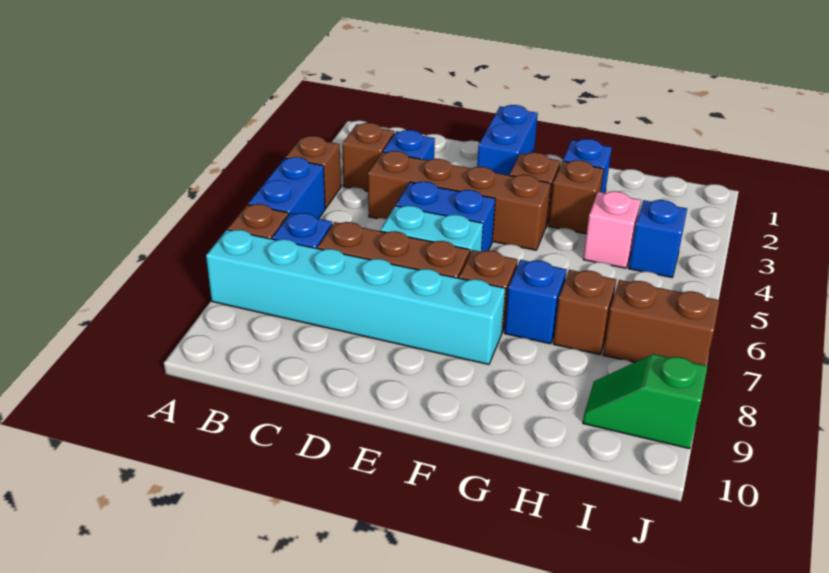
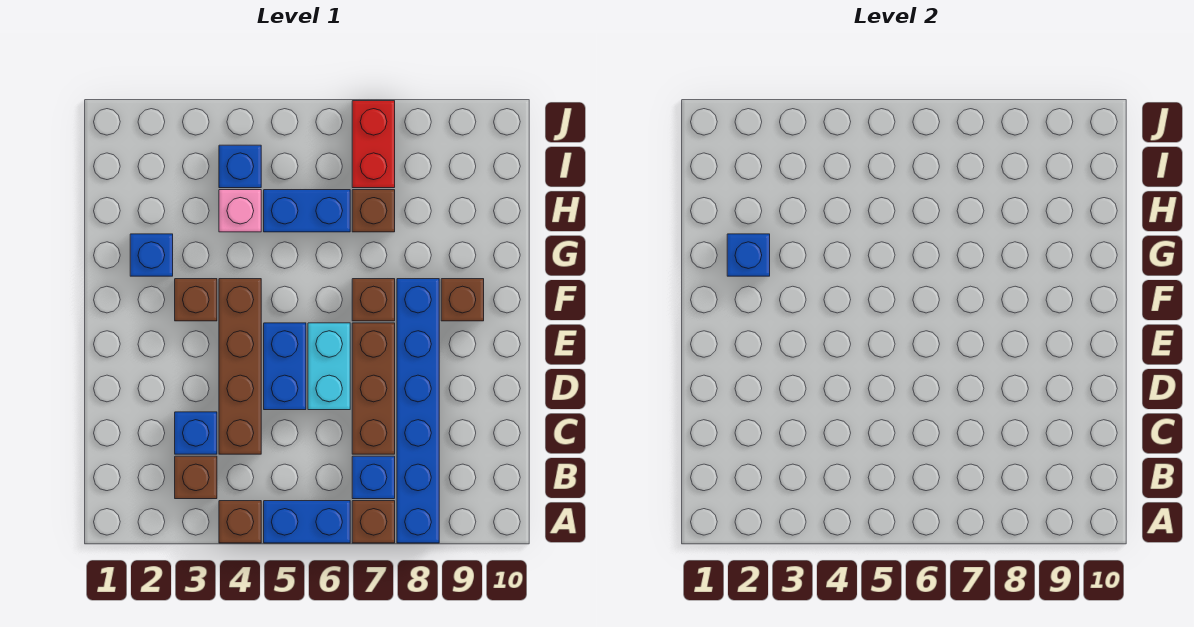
cyan 1x6 brick [206,230,505,364] -> blue 1x6 brick [397,279,439,543]
blue 1x2 brick [477,105,538,175] -> blue 1x2 brick moved to [264,190,350,232]
brown 1x1 brick [549,160,604,234] -> brown 1x1 brick moved to [441,279,484,321]
blue 1x1 brick [505,260,567,344] -> blue 1x1 brick moved to [727,234,770,276]
brown 1x2 brick [603,280,720,365] -> red 1x2 brick [352,101,395,188]
green 1x2 slope [583,354,707,449] -> none

